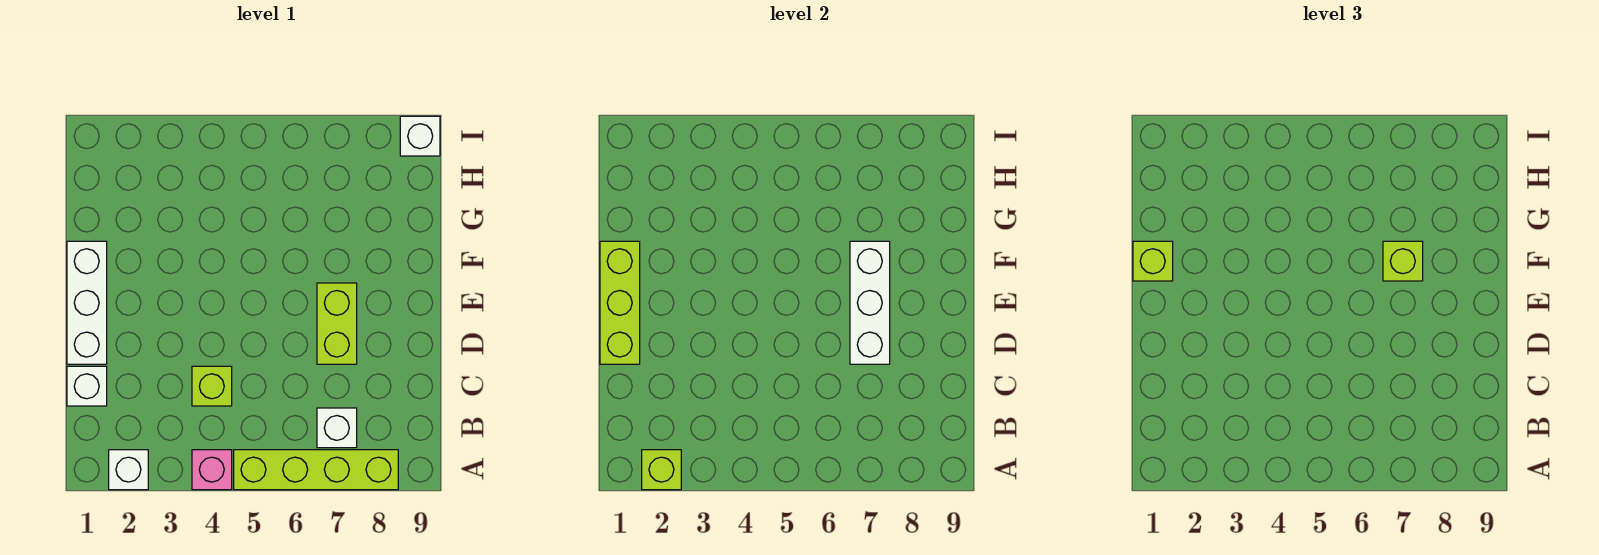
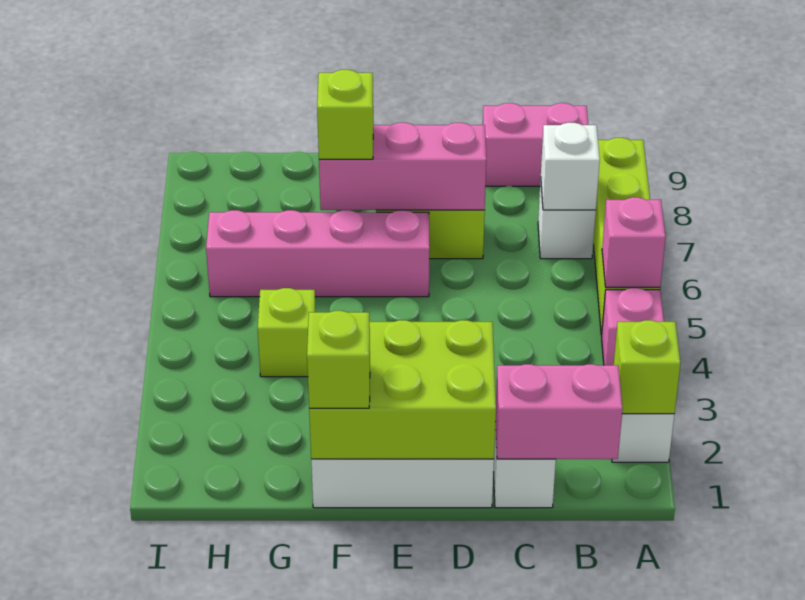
none -> pink 1x1 brick [602,197,666,287]
none -> pink 1x2 brick [495,364,623,459]
none -> pink 1x2 brick [483,103,588,186]
lime 1x1 brick [192,366,232,406] -> lime 1x1 brick moved to [258,288,316,377]
lime 1x3 brick [600,241,640,364] -> lime 2x3 brick [309,320,496,459]
white 1x3 brick [850,241,890,364] -> pink 1x3 brick [319,123,486,210]
none -> pink 1x4 brick [206,210,430,297]
white 1x1 brick [400,116,440,156] -> white 1x1 brick moved to [541,123,600,210]

